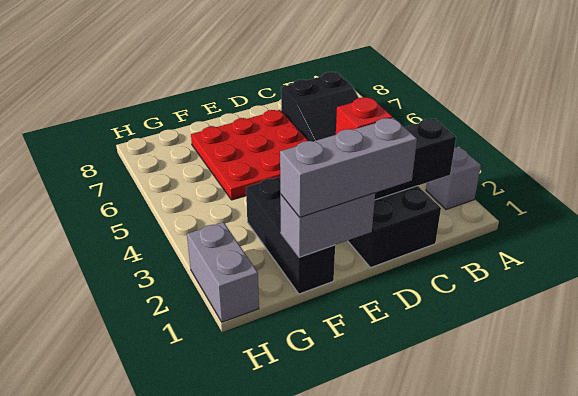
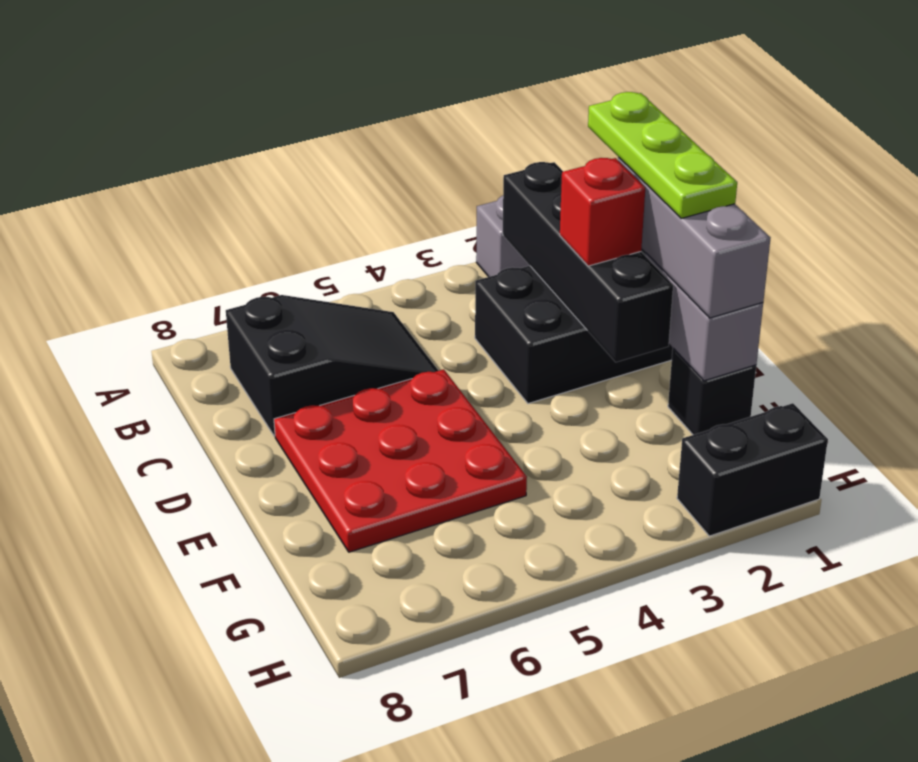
none -> lime 1x3 plate [588,92,737,218]
black 1x3 brick [246,177,335,294] -> black 1x1 brick [668,348,756,435]
grey 1x2 brick [187,222,259,322] -> black 1x2 brick [677,403,828,536]

